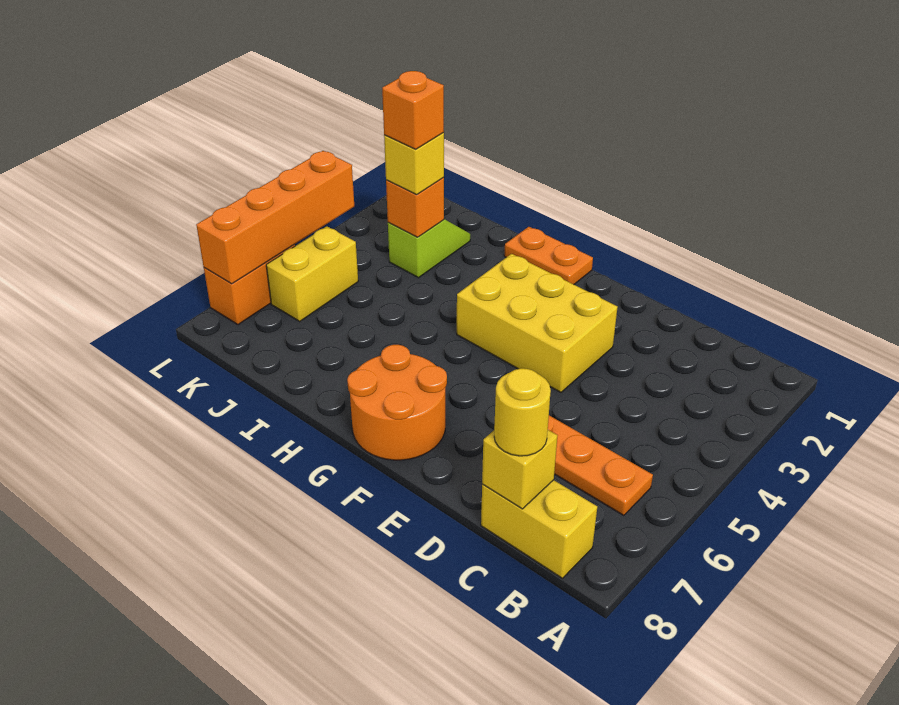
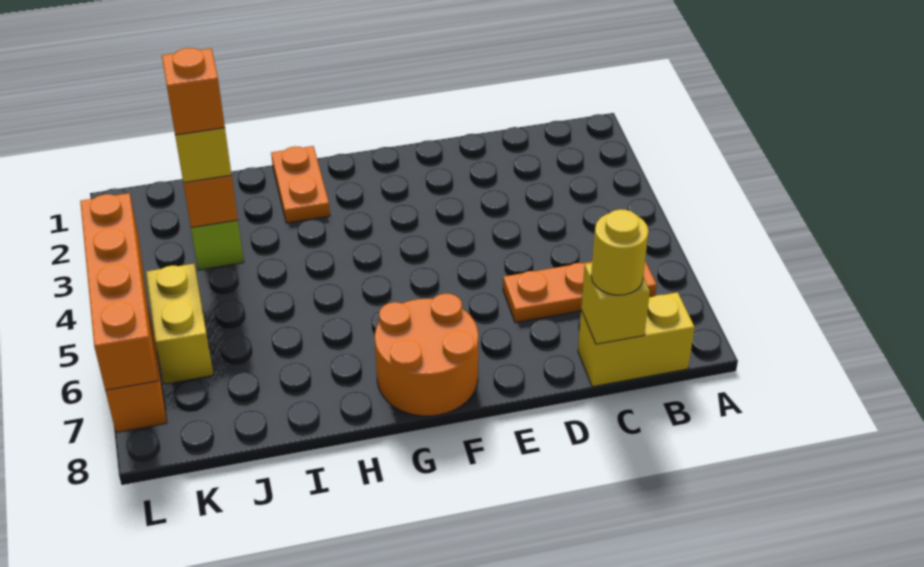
yellow 2x3 brick [457,254,618,392] -> none
orange 1x2 plate [504,227,593,284] -> orange 1x2 plate turned to [271,146,330,223]

